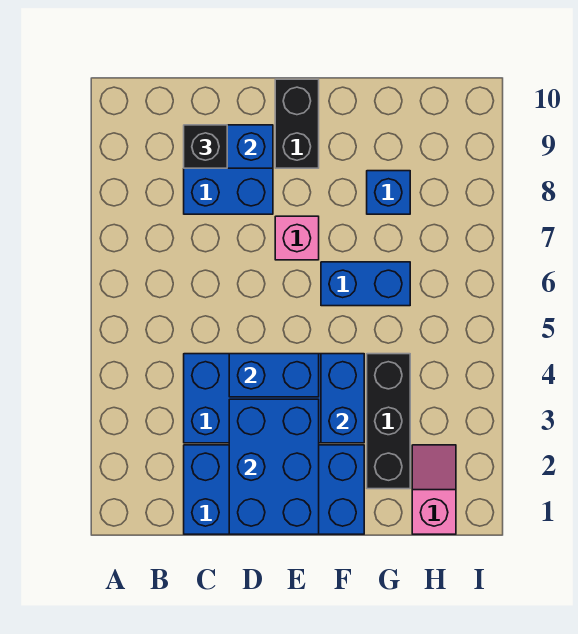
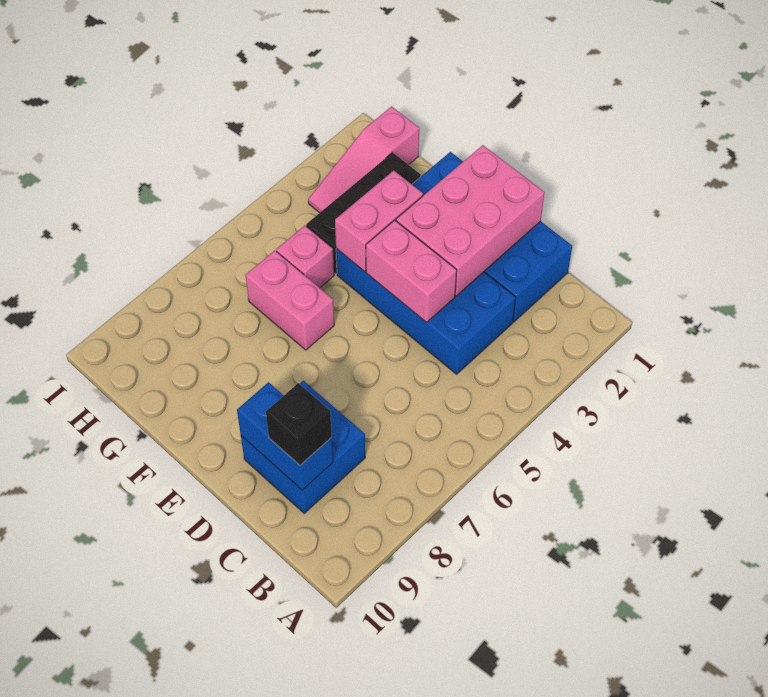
blue 2x3 brick [229,399,319,534] -> pink 2x3 brick [396,145,545,296]
blue 1x2 brick [229,354,319,397] -> pink 1x2 brick [366,220,457,322]
pink 1x1 brick [275,216,319,260] -> pink 1x1 brick moved to [276,226,334,288]
black 1x2 brick [275,79,319,168] -> none
blue 1x2 brick [321,354,364,443] -> pink 1x2 brick [335,170,423,272]
blue 1x2 brick [321,262,410,306] -> pink 1x2 brick [246,250,334,350]
blue 1x1 brick [367,171,410,214] -> none
pink 1x2 slope [412,445,456,534] -> pink 1x3 slope [308,106,419,213]

